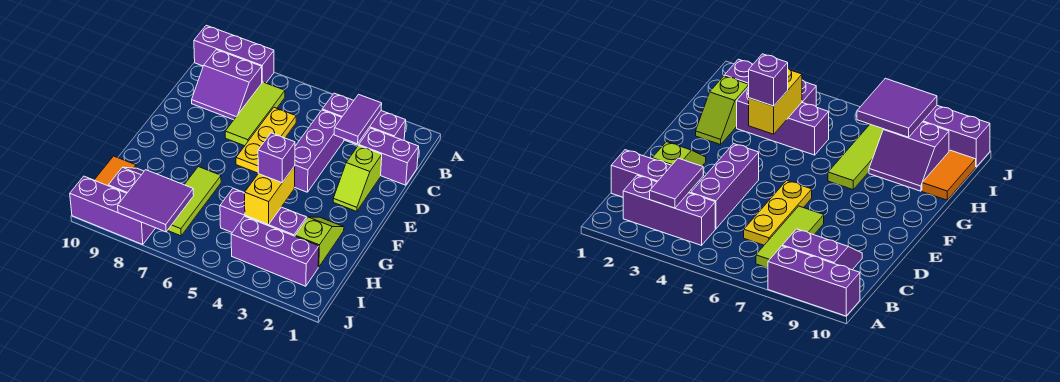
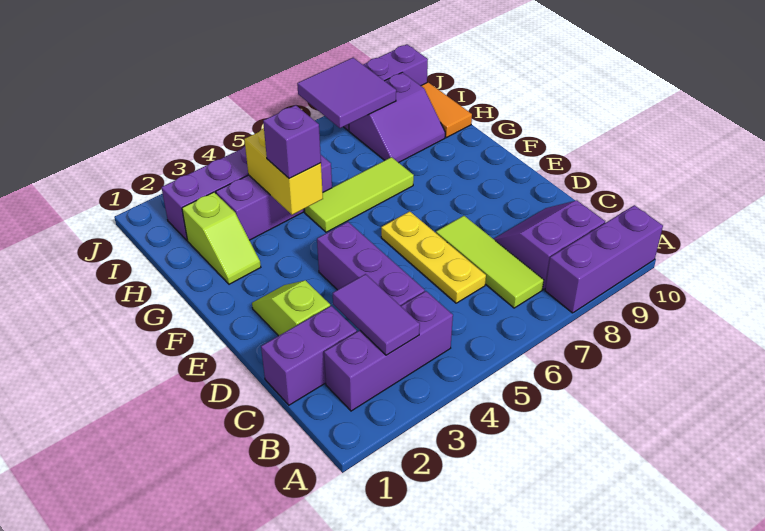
lime 1x3 tile [168,167,221,236] -> lime 1x3 tile turned to [305,157,414,232]

